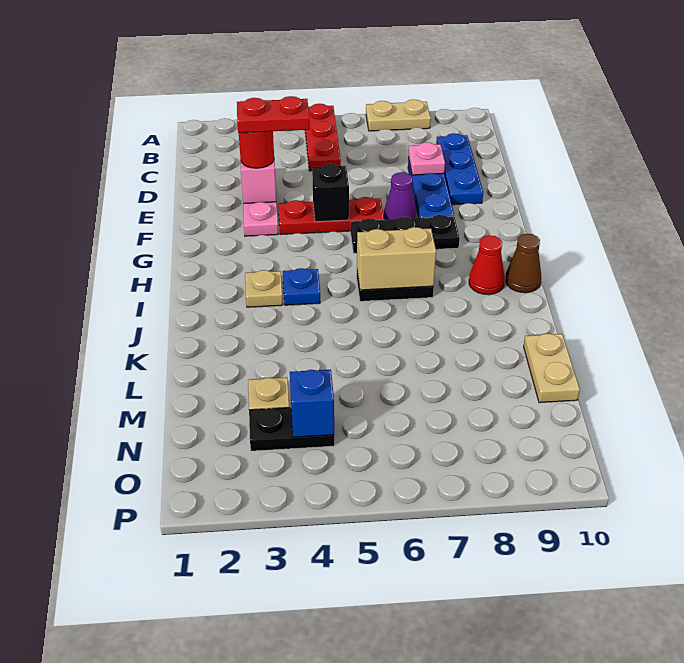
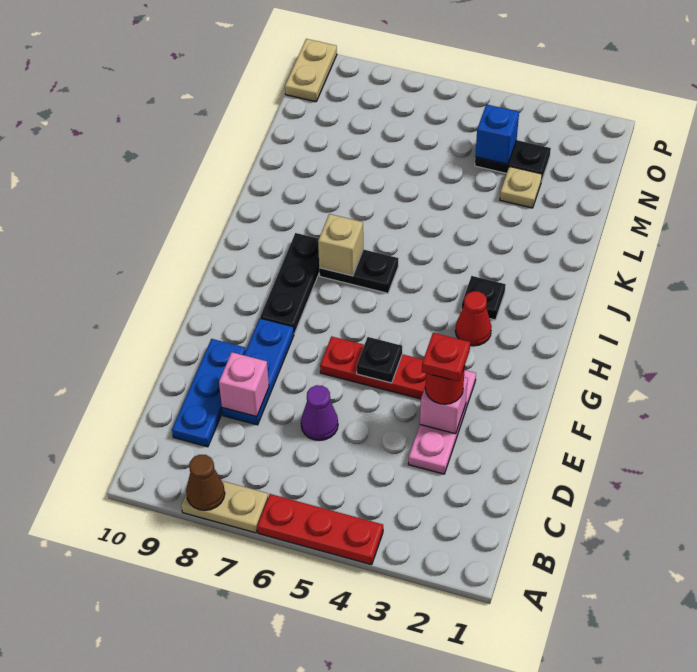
red 1x3 plate [305,104,341,171] -> red 1x3 plate turned to [257,494,383,565]
pink 1x1 plate [408,142,445,175] -> pink 1x1 brick [219,352,269,417]
red 1x2 plate [237,96,310,133] -> red 1x1 plate [422,333,470,382]
black 1x1 brick [312,164,349,222] -> black 1x1 plate [357,337,402,383]
purple 1x1 cone [384,172,417,220] -> purple 1x1 cone moved to [301,385,338,440]
black 1x3 plate [351,215,460,253] -> black 1x3 plate turned to [260,233,319,334]
tan 1x1 plate [245,270,283,307] -> black 1x1 plate [461,276,506,320]
blue 1x1 plate [283,268,320,305] -> none
tan 1x2 brick [357,227,436,290] -> tan 1x1 brick [318,214,363,276]
red 1x1 cone [469,235,505,295] -> red 1x1 cone moved to [455,291,492,346]
brown 1x1 cone [506,234,541,293] -> brown 1x1 cone moved to [186,455,225,510]
tan 1x2 plate [524,333,580,403] -> tan 1x2 plate moved to [285,39,337,102]

